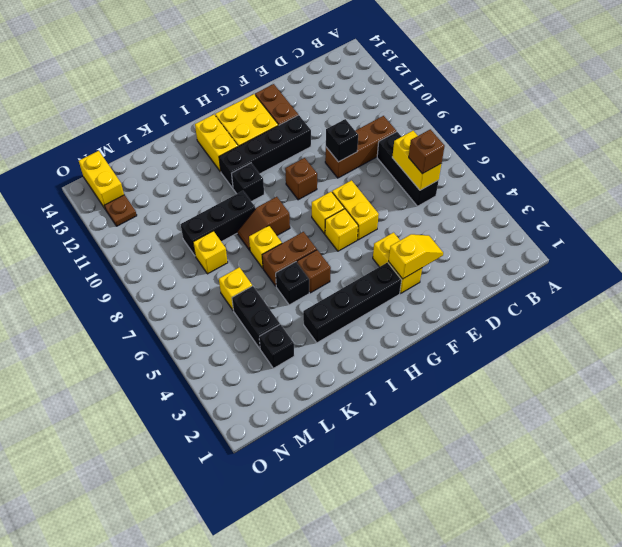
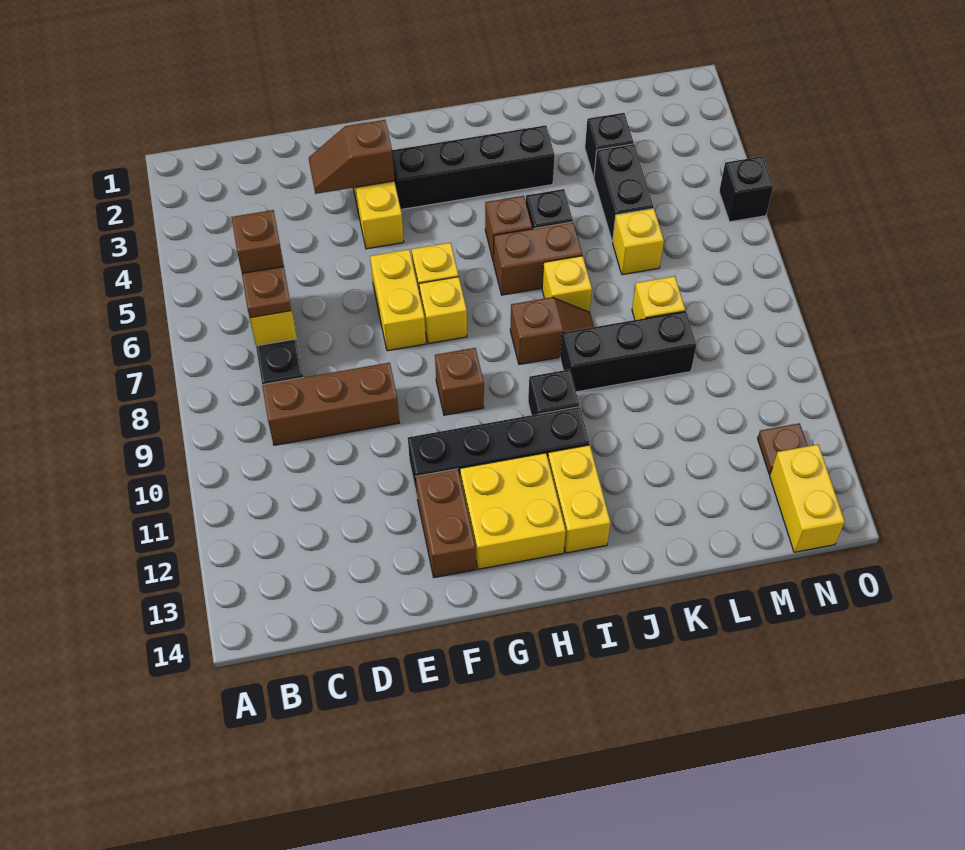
none -> brown 1x1 plate [242,266,292,318]
yellow 1x2 slope [389,234,443,279] -> brown 1x2 slope [309,120,394,194]
black 1x1 brick [326,119,358,162] -> black 1x1 brick moved to [719,156,773,222]

